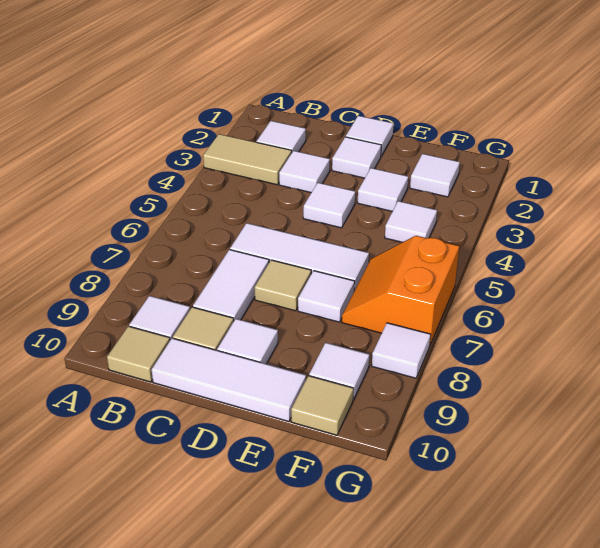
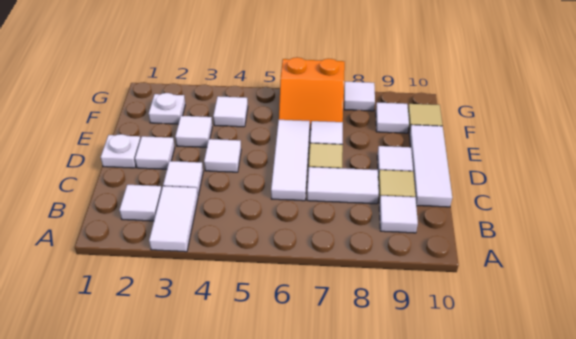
tan 1x2 tile [203,134,292,185] -> white 1x2 tile [149,186,198,252]
tan 1x1 tile [107,326,170,382] -> none
white 1x1 tile [346,116,394,156] -> white 1x1 plate [101,134,141,168]
white 1x1 tile [410,154,460,197] -> white 1x1 plate [149,93,185,124]

